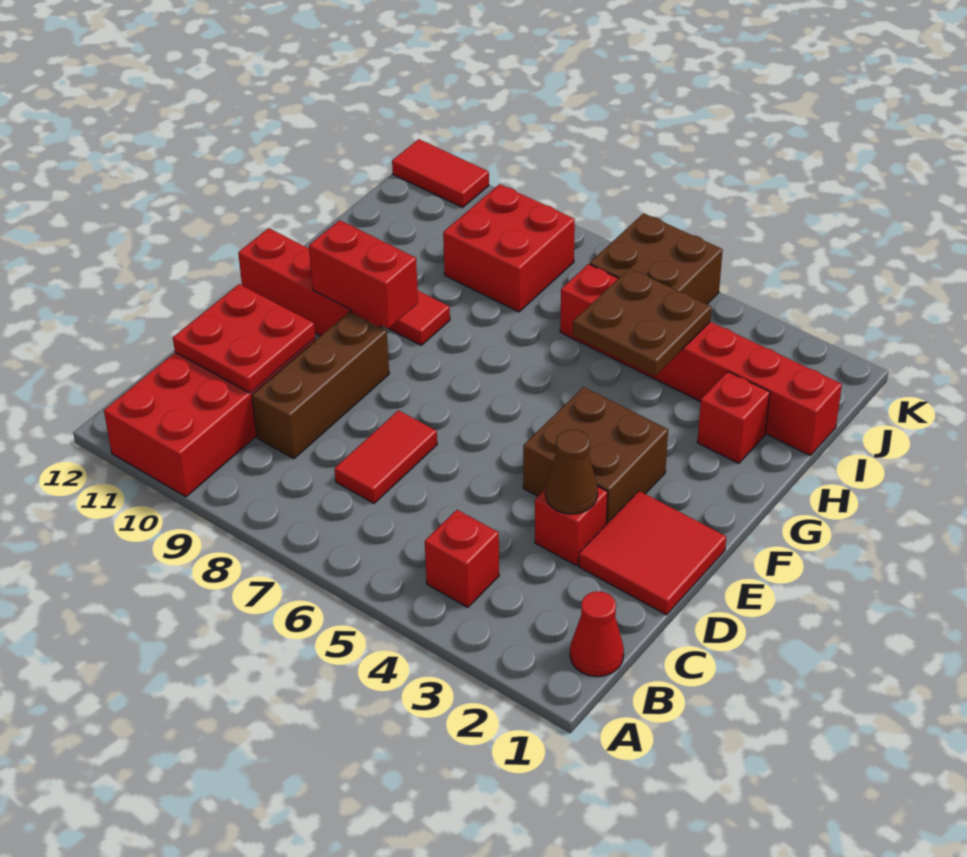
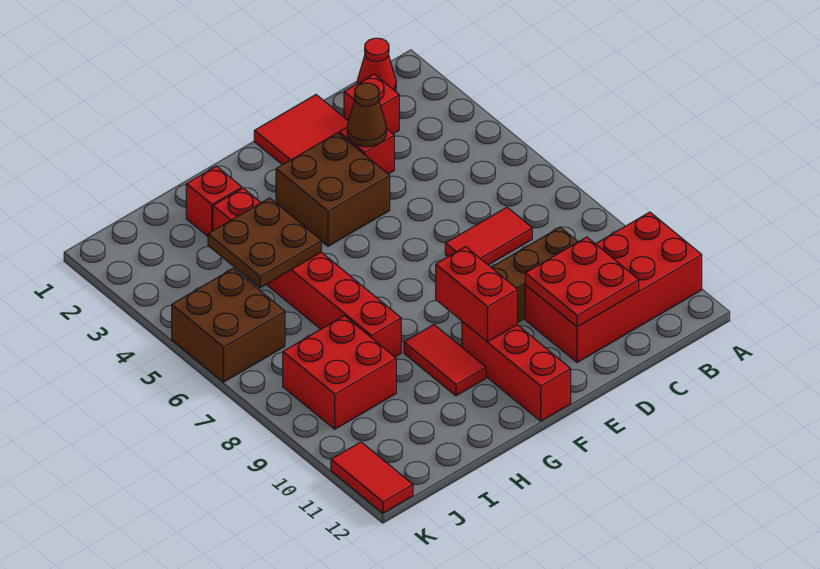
red 1x1 brick [425,510,499,607] -> red 1x1 brick moved to [344,74,399,134]
red 1x6 brick [560,264,842,456] -> red 1x6 brick moved to [213,188,401,357]

